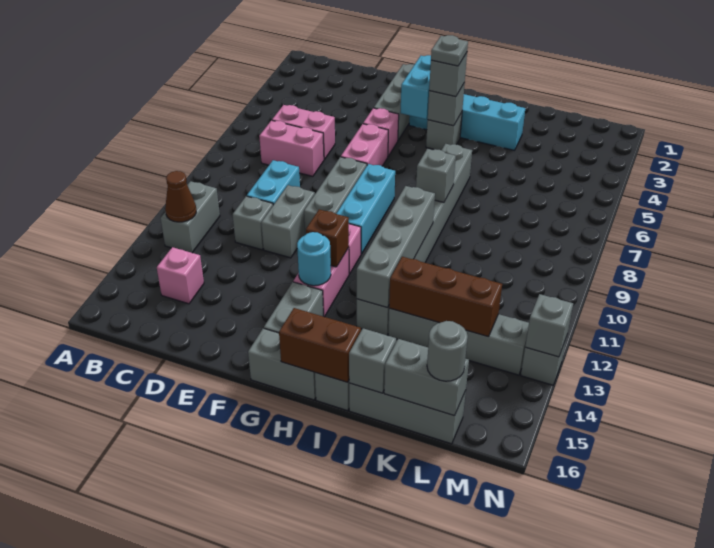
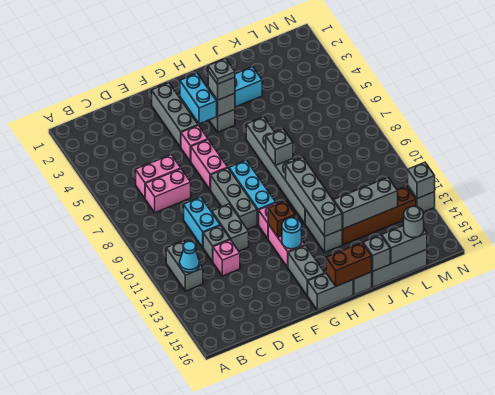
brown 1x1 cone [165,171,196,222] -> cyan 1x1 cone [180,241,199,272]
pink 1x1 brick [157,247,204,304] -> pink 1x1 brick moved to [213,240,240,276]
grey 1x4 brick [388,308,529,375] -> brown 1x4 brick [342,186,416,245]
brown 1x3 brick [389,257,502,337] -> grey 1x3 brick [334,178,398,229]

